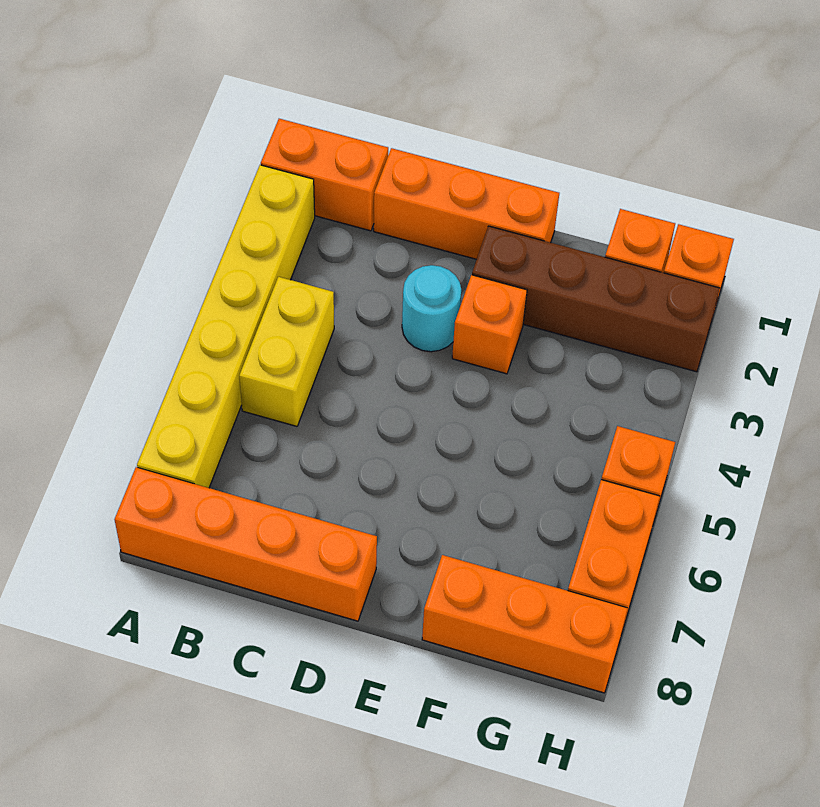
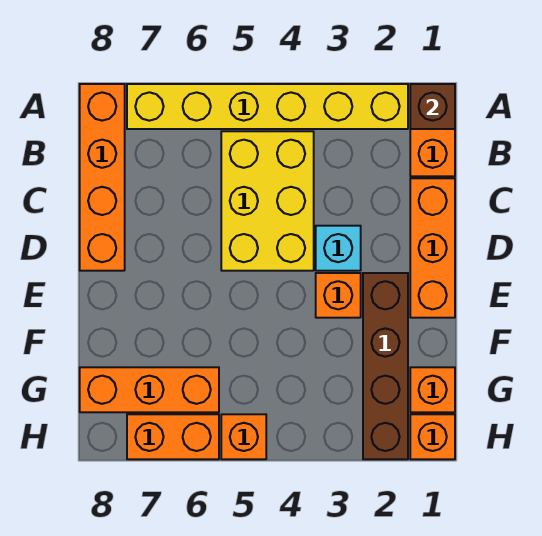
none -> brown 1x1 brick [410,84,455,129]
yellow 1x2 brick [239,277,334,426] -> yellow 2x3 brick [221,131,314,271]
cyan 1x1 round brick [402,265,461,352] -> cyan 1x1 brick [316,226,361,271]
orange 1x3 brick [422,555,628,693] -> orange 1x3 brick turned to [80,367,219,412]

